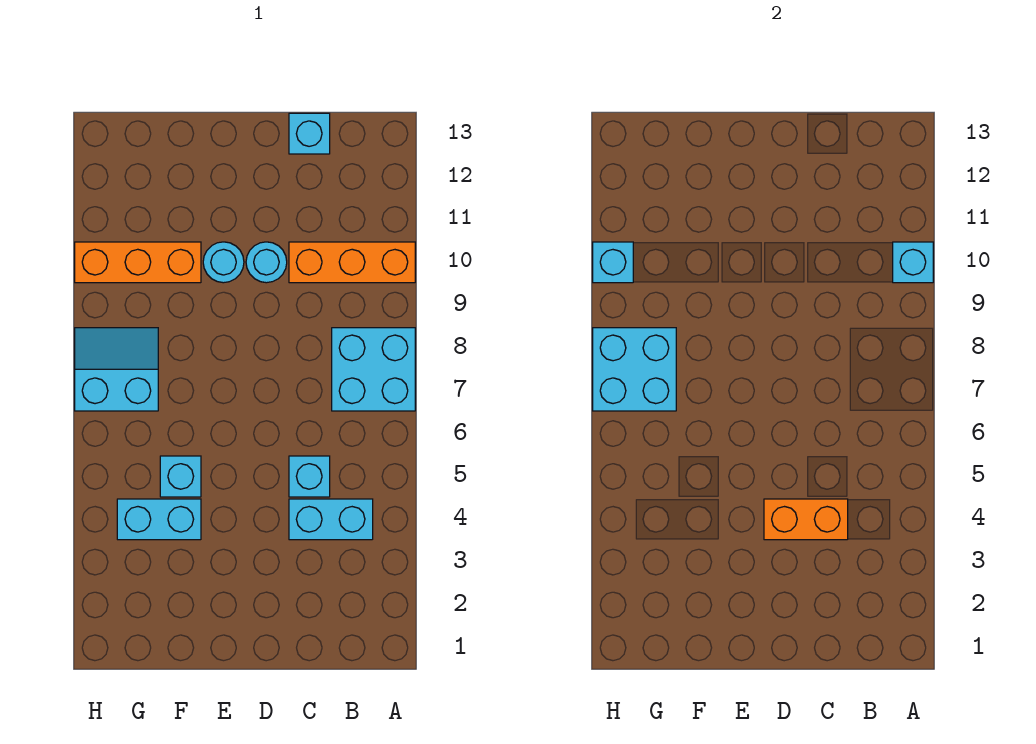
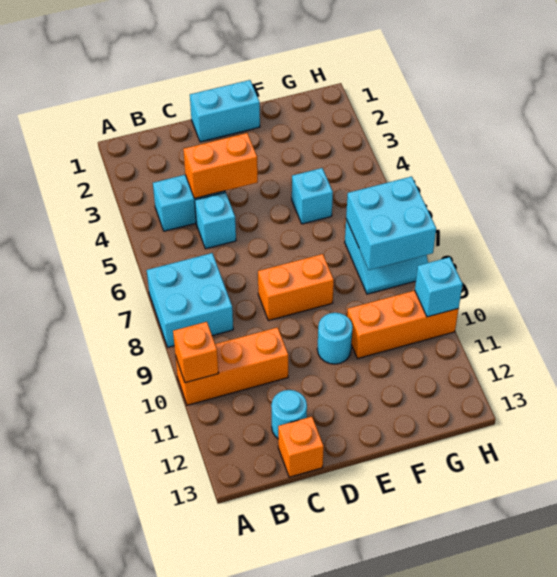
cyan 1x1 brick [893,242,933,283] -> orange 1x1 brick [173,322,219,383]
cyan 1x1 brick [289,113,330,154] -> orange 1x1 brick [278,417,324,477]
none -> orange 1x2 brick [258,254,334,320]
cyan 1x1 round brick [246,242,287,283] -> cyan 1x1 round brick moved to [271,390,307,438]
cyan 1x2 brick [117,499,201,540] -> cyan 1x2 brick moved to [190,80,260,142]

